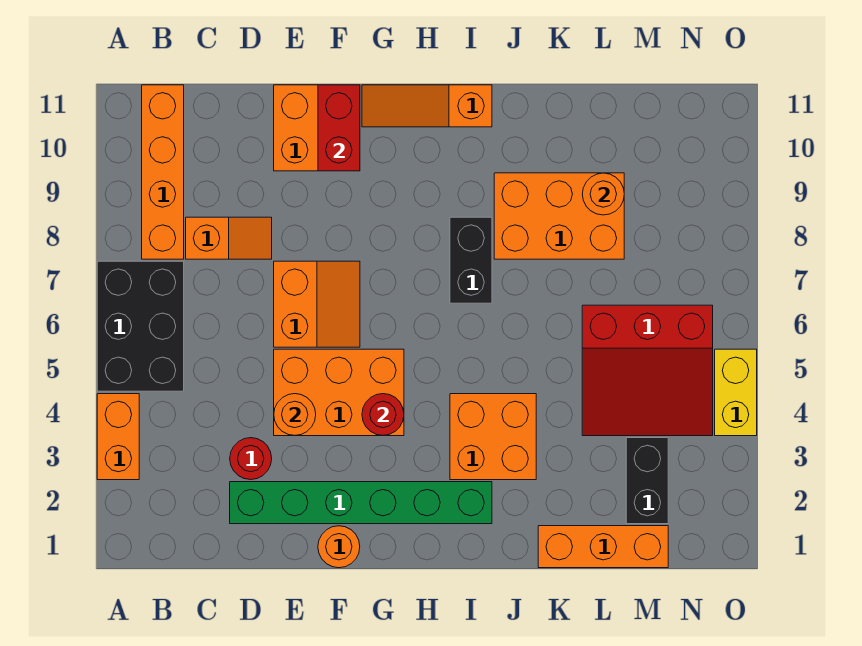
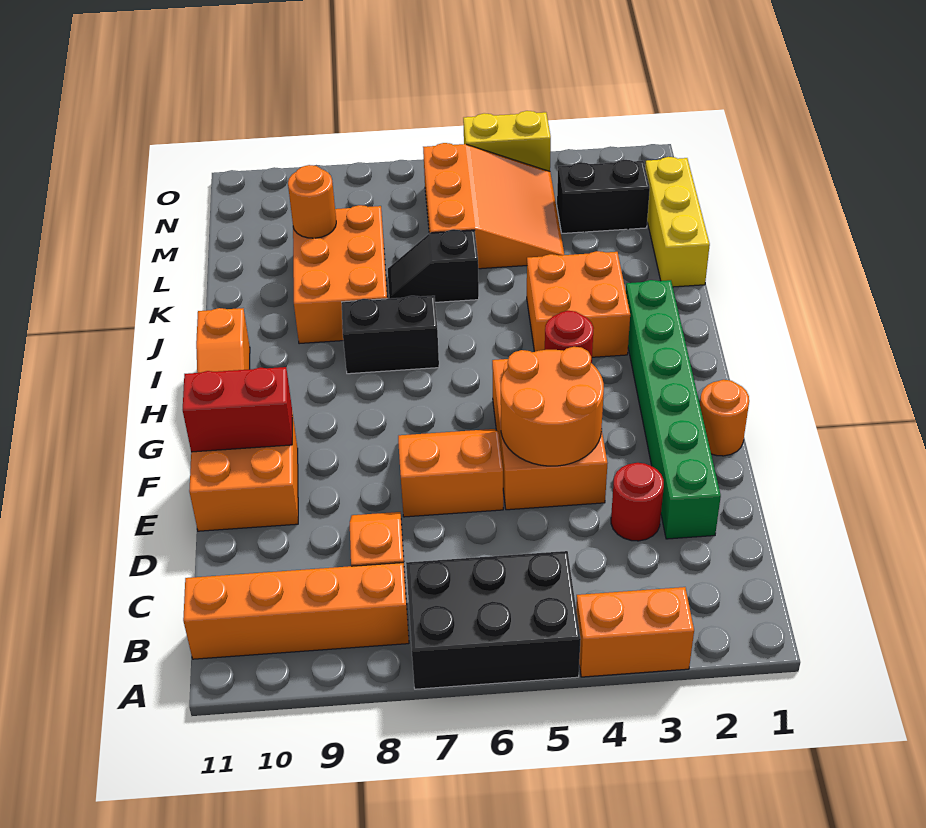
orange 1x1 round brick [274,394,316,436] -> orange 2x2 round brick [501,347,604,466]
orange 1x3 brick [538,526,668,568] -> yellow 1x3 brick [645,157,710,287]
none -> black 1x2 slope [388,229,479,302]
red 3x3 slope [582,305,713,436] -> orange 3x3 slope [423,143,564,269]

